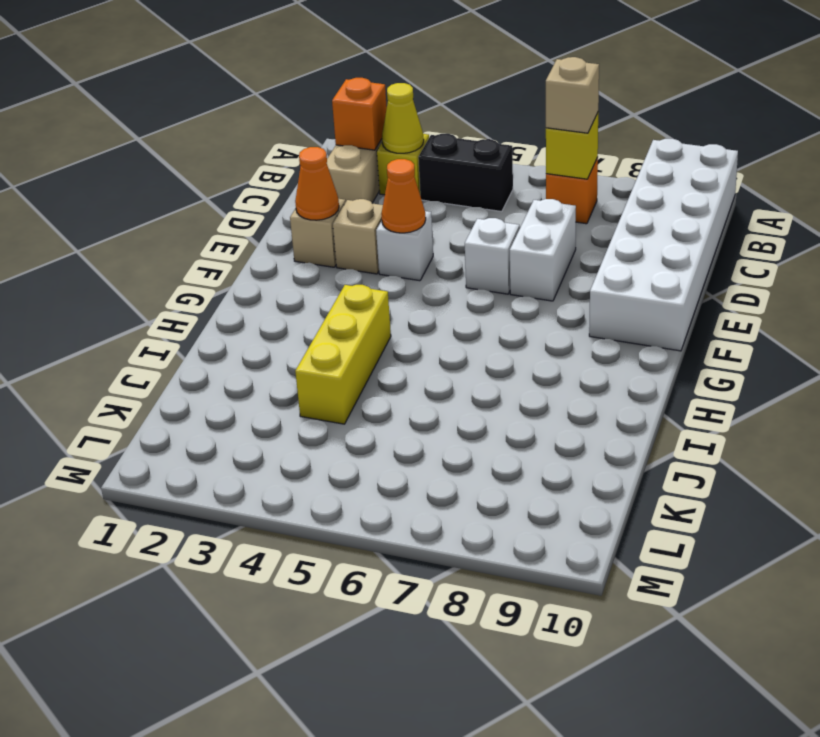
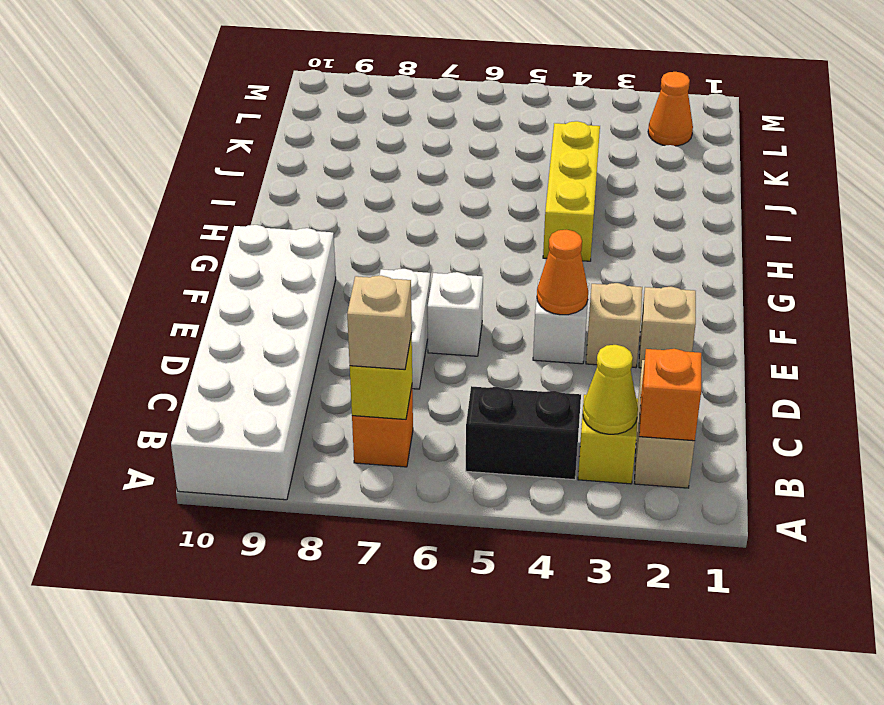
orange 1x1 cone [295,147,339,220] -> orange 1x1 cone moved to [648,72,693,146]

